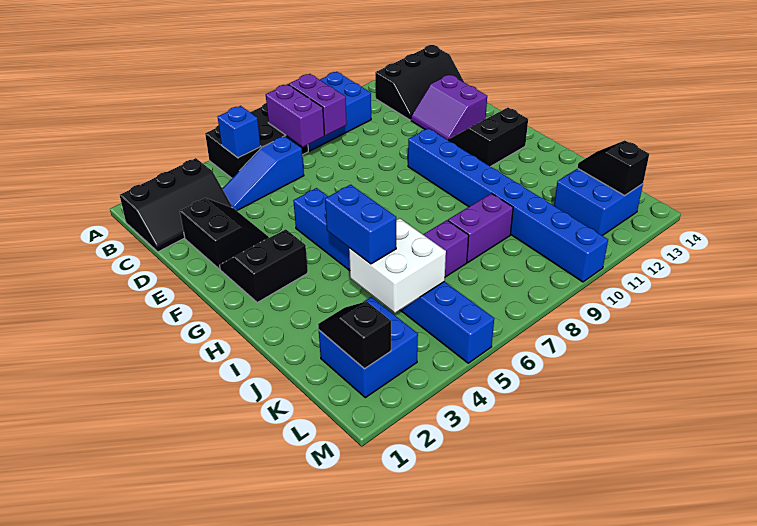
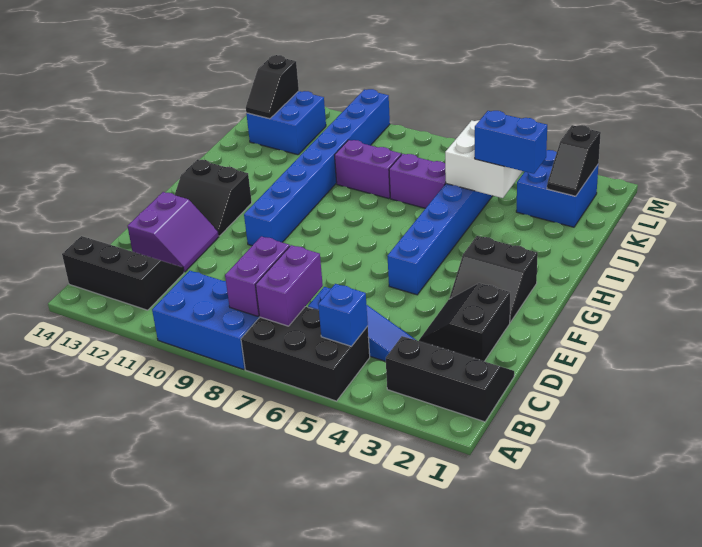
blue 1x2 brick [325,185,396,264] -> blue 1x2 brick turned to [475,111,547,174]

